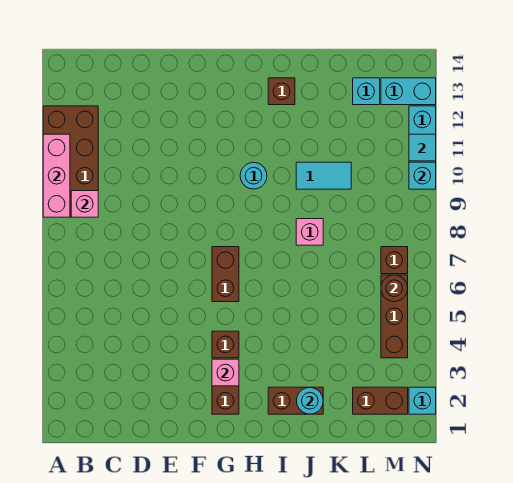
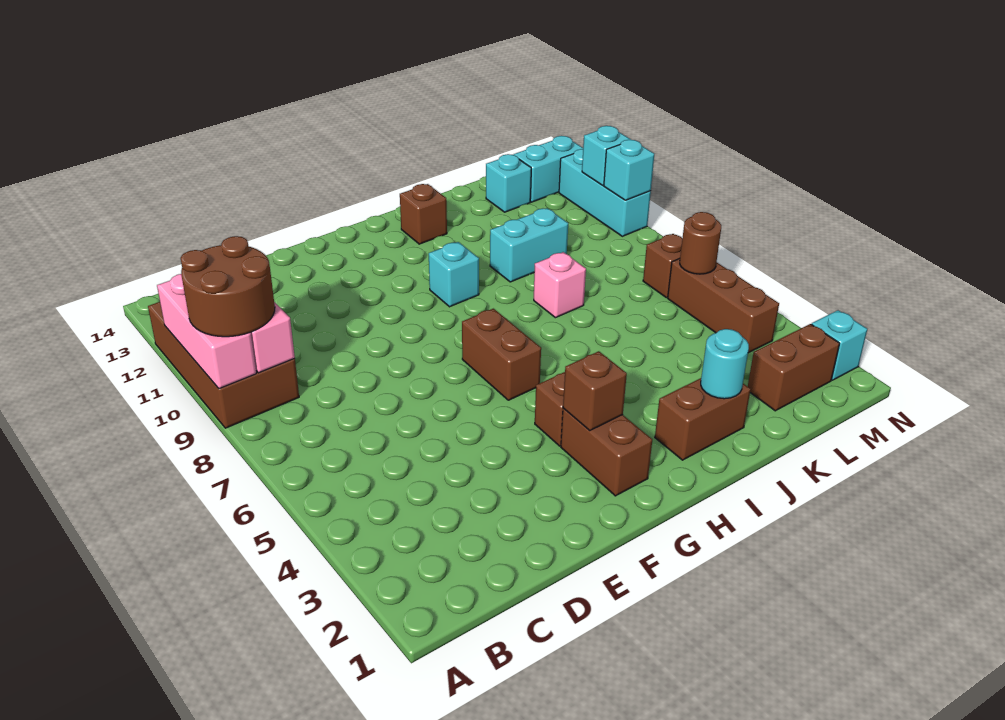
none -> brown 2x2 round brick [181,236,275,337]
pink 1x1 brick [212,359,239,386] -> brown 1x1 brick [563,351,627,431]
cyan 1x1 round brick [240,162,267,189] -> cyan 1x1 brick [429,242,479,307]
cyan 1x2 tile [296,162,351,189] -> cyan 1x2 brick [490,208,568,282]
cyan 1x1 tile [409,134,436,161] -> cyan 1x1 brick [582,126,631,185]

